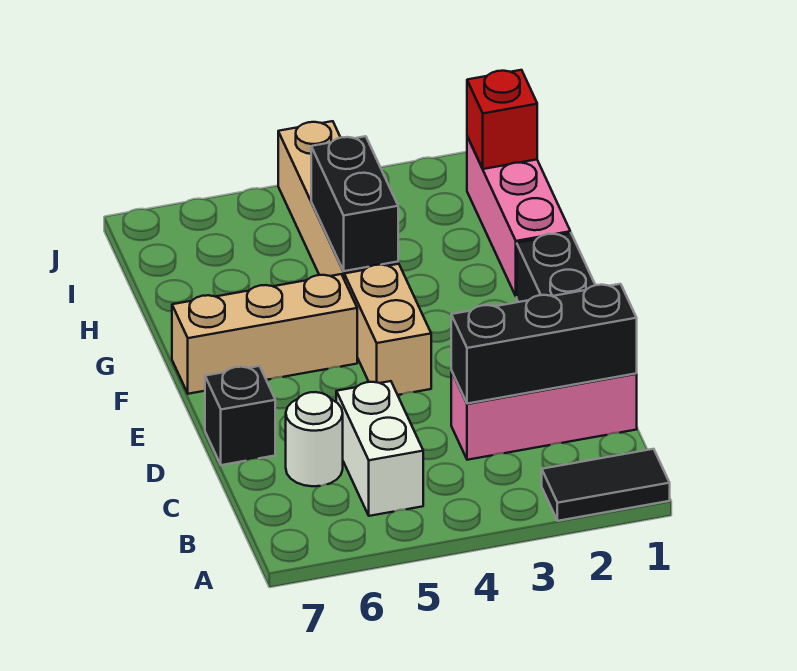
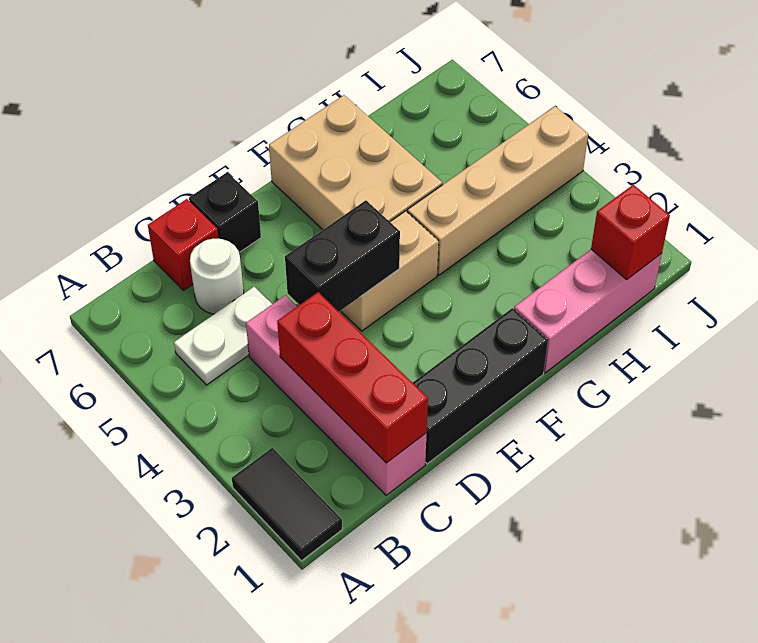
white 1x2 brick [336,381,423,516] -> white 1x2 plate [174,287,272,385]
pink 1x3 brick [451,371,637,460] -> pink 1x4 brick [246,295,427,495]
black 1x3 brick [451,284,637,404] -> red 1x3 brick [277,292,428,463]
none -> red 1x1 brick [148,199,219,290]
tan 1x3 brick [172,274,357,394] -> tan 2x3 brick [269,95,442,230]
black 1x2 brick [311,136,398,271] -> black 1x2 brick moved to [285,200,400,312]

